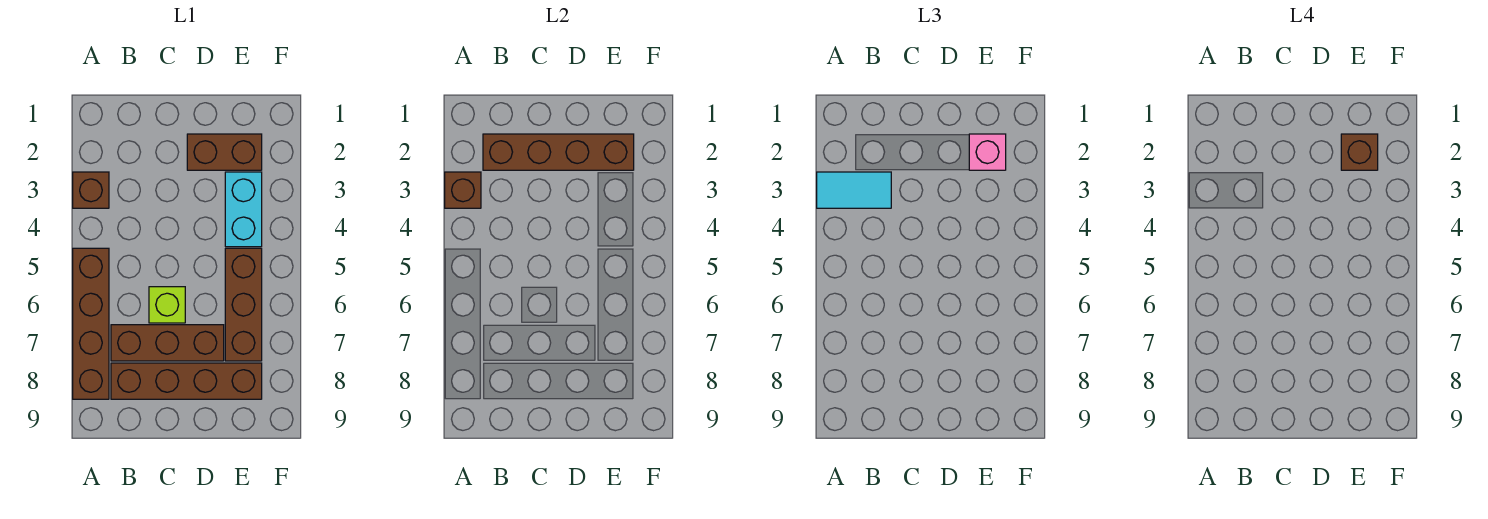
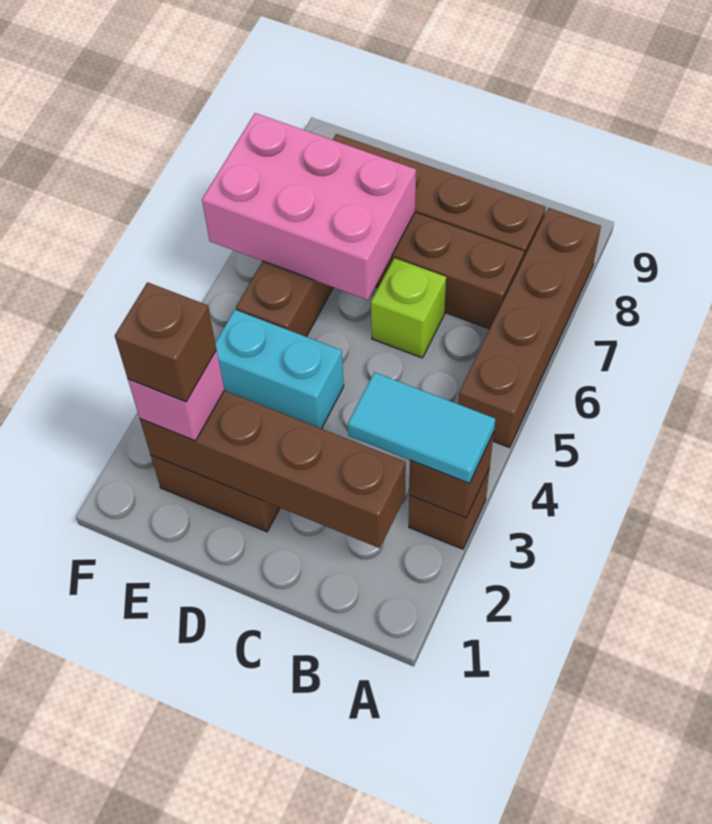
none -> pink 2x3 brick [202,113,416,300]
cyan 1x2 brick [225,172,262,247] -> cyan 1x2 brick turned to [215,310,344,429]

